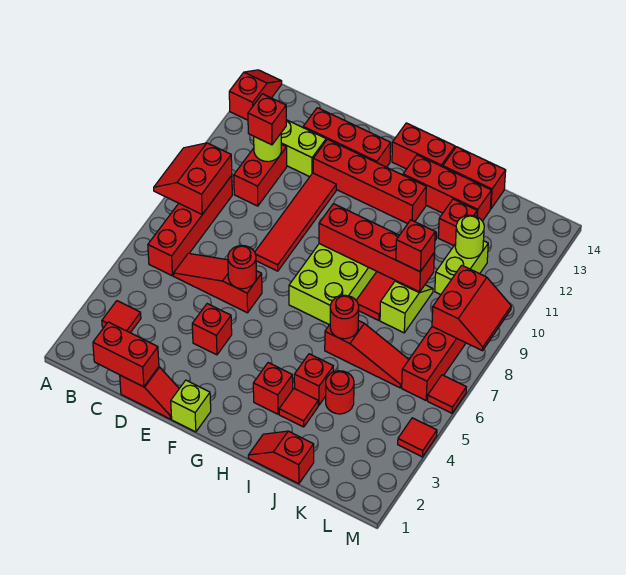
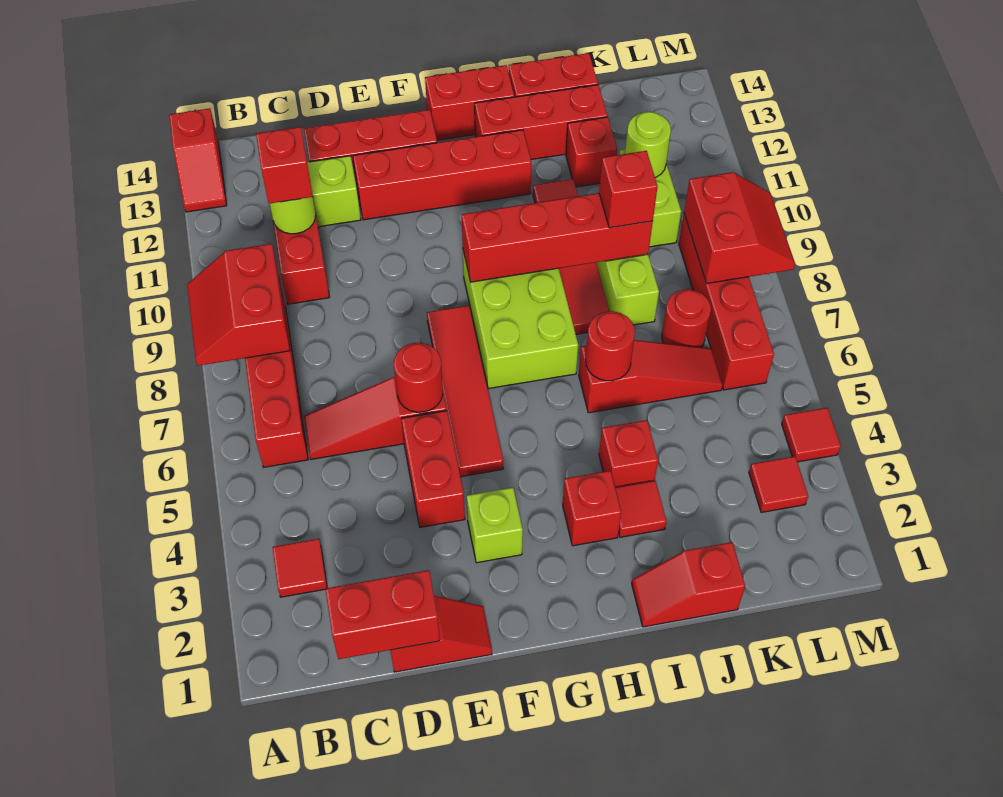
red 1x2 slope [229,70,282,120] -> red 1x2 slope turned to [169,108,227,212]
red 1x1 brick [192,304,232,355] -> red 1x2 brick [401,411,465,527]
red 1x4 tile [255,173,336,271] -> red 1x4 tile moved to [427,305,503,477]
lime 1x1 brick [171,380,211,432] -> lime 1x1 brick moved to [467,487,523,563]
red 1x1 round brick [326,371,354,414] -> red 1x1 round brick moved to [662,289,711,347]
red 1x1 tile [428,375,466,413] -> red 1x1 tile moved to [749,456,808,512]

